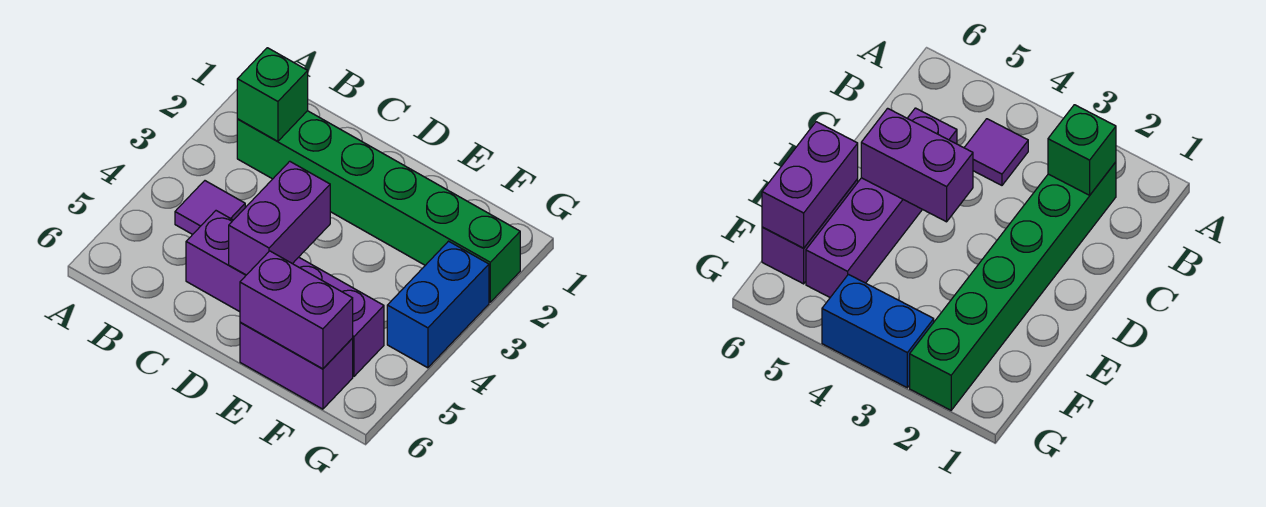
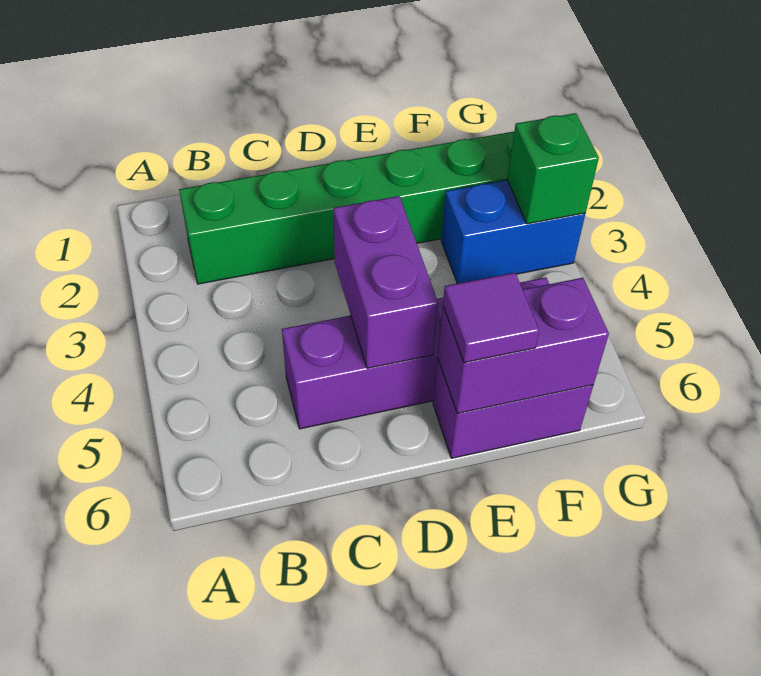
green 1x1 brick [237,48,308,142] -> green 1x1 brick moved to [507,113,599,224]
purple 1x1 tile [175,181,245,234] -> purple 1x1 tile moved to [443,273,539,363]
blue 1x2 brick [387,241,489,368] -> blue 1x2 brick turned to [441,180,585,284]

